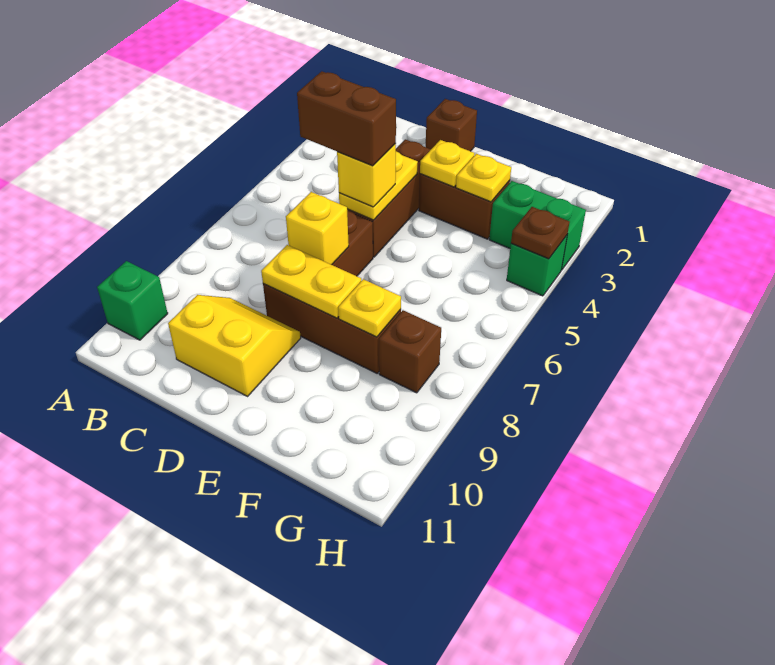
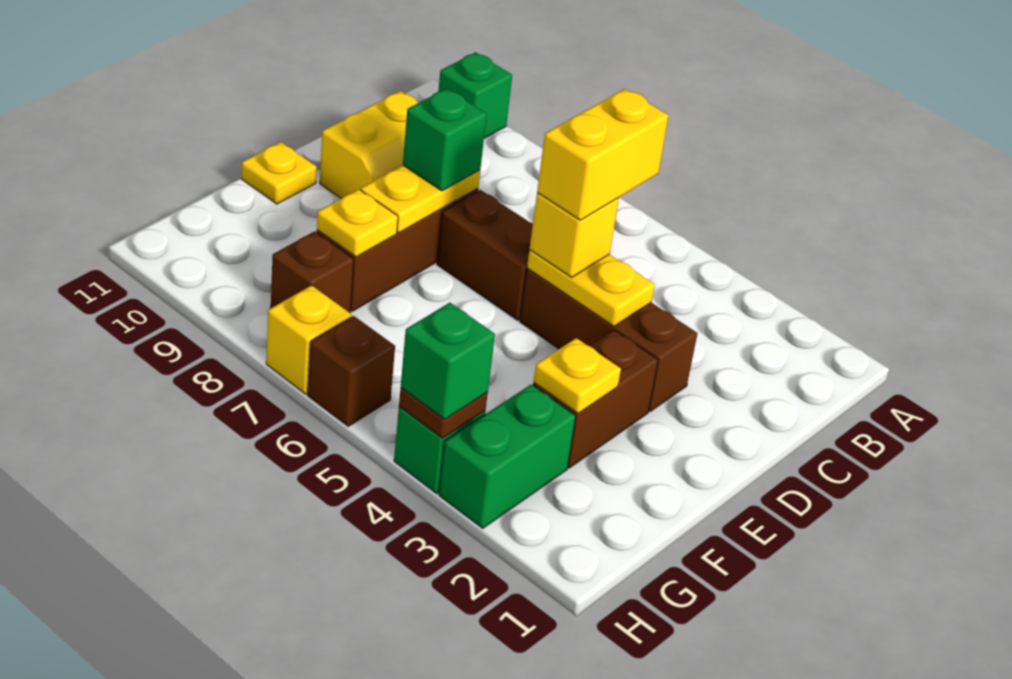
brown 1x2 brick [297,71,396,166] -> yellow 1x2 brick [537,89,669,220]
brown 1x1 brick [426,99,477,151] -> brown 1x1 brick moved to [308,316,395,426]
yellow 1x1 brick [286,192,349,265] -> yellow 1x1 brick moved to [266,285,352,394]
none -> green 1x1 brick [403,88,487,191]
yellow 1x1 plate [420,140,474,187] -> yellow 1x1 plate moved to [241,142,317,204]
none -> green 1x1 brick [401,303,495,419]

